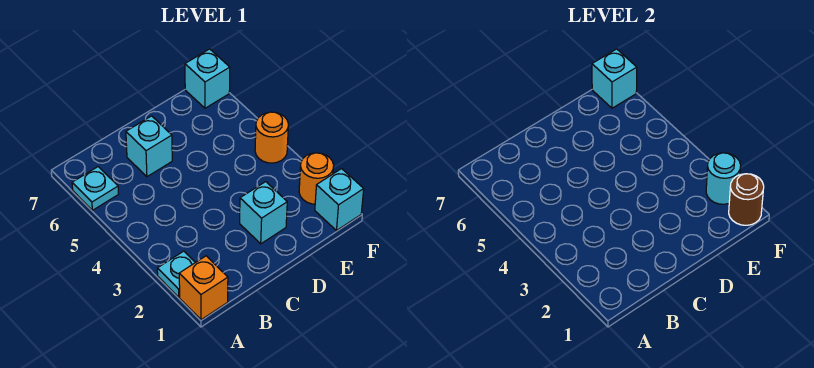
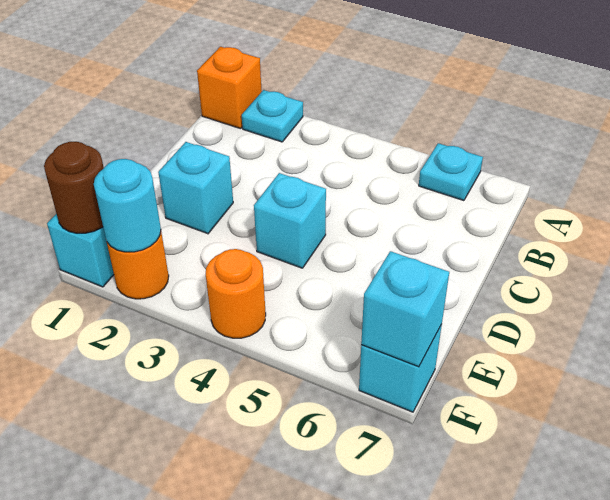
cyan 1x1 brick [126,116,172,177] -> cyan 1x1 brick moved to [254,173,326,268]

